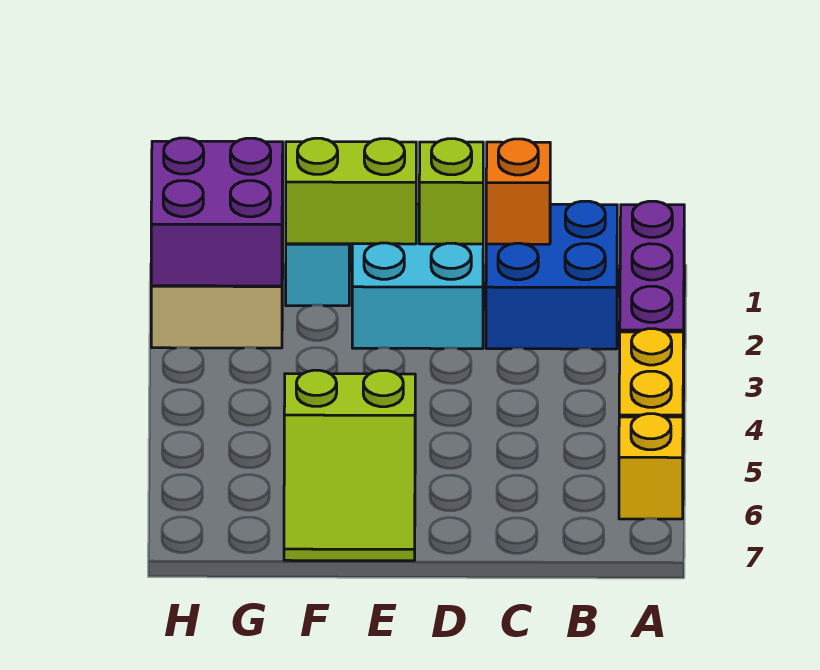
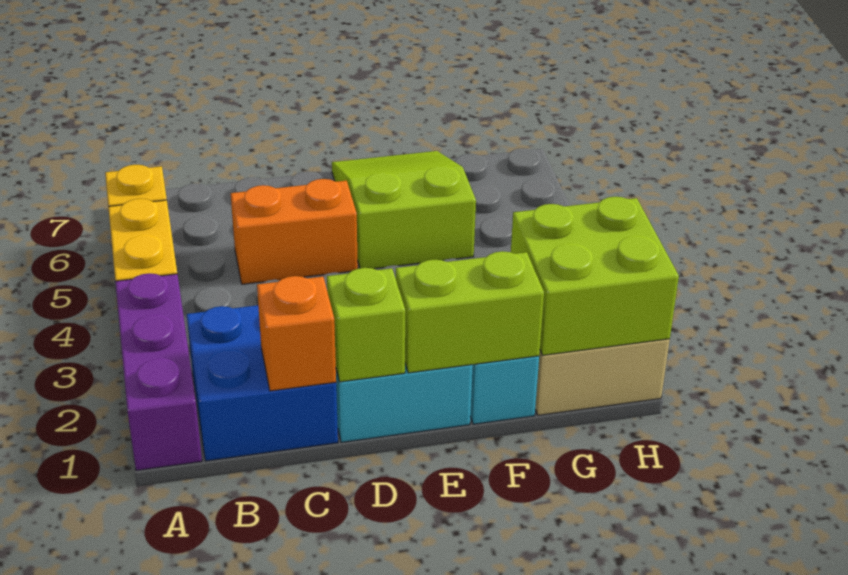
none -> orange 1x2 brick [231,179,358,284]
purple 2x2 brick [151,138,283,286] -> lime 2x2 brick [511,197,679,355]

